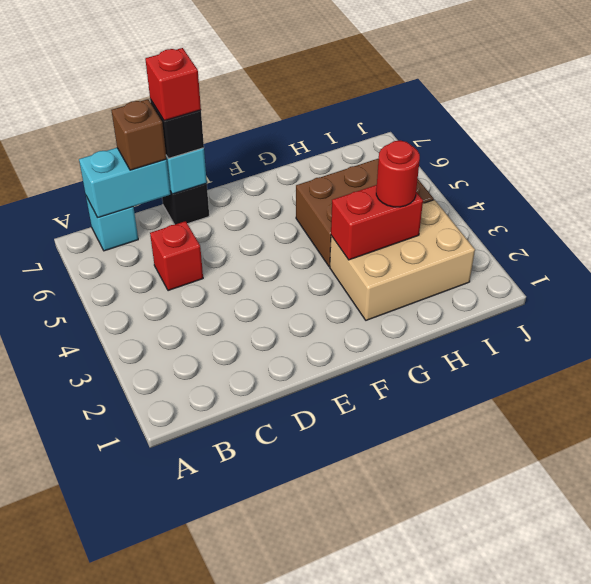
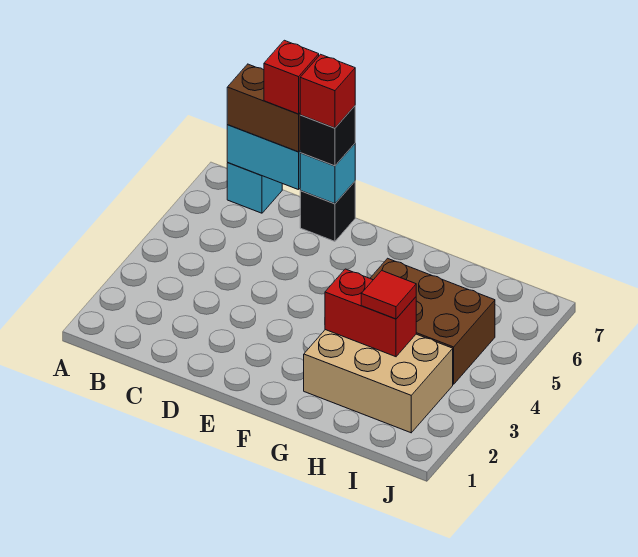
red 1x1 brick [150,221,203,291] -> red 1x1 brick moved to [264,40,319,114]
brown 1x1 brick [111,99,166,170] -> brown 1x2 brick [227,64,300,152]
red 1x1 round brick [376,141,420,207] -> red 1x1 tile [361,271,416,319]

